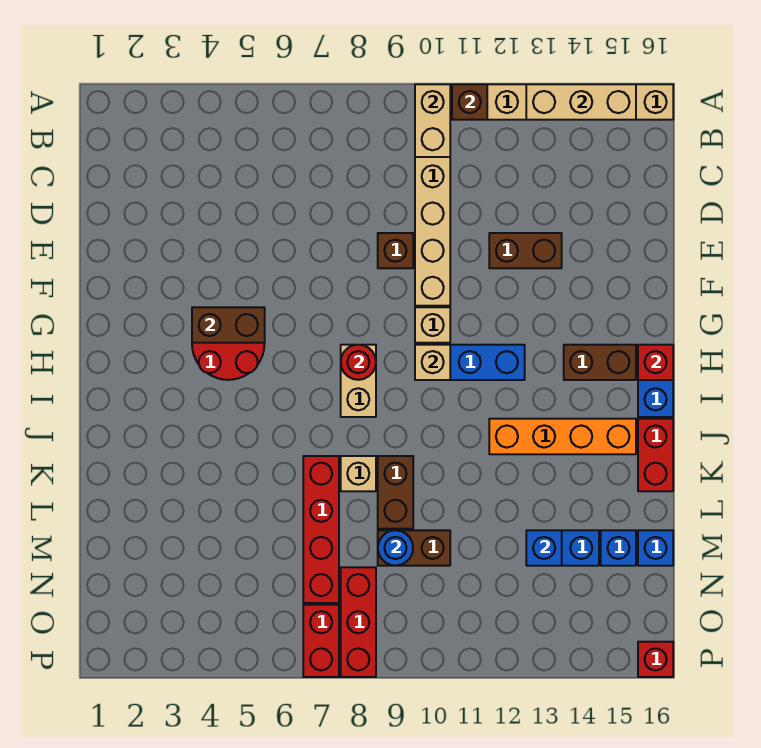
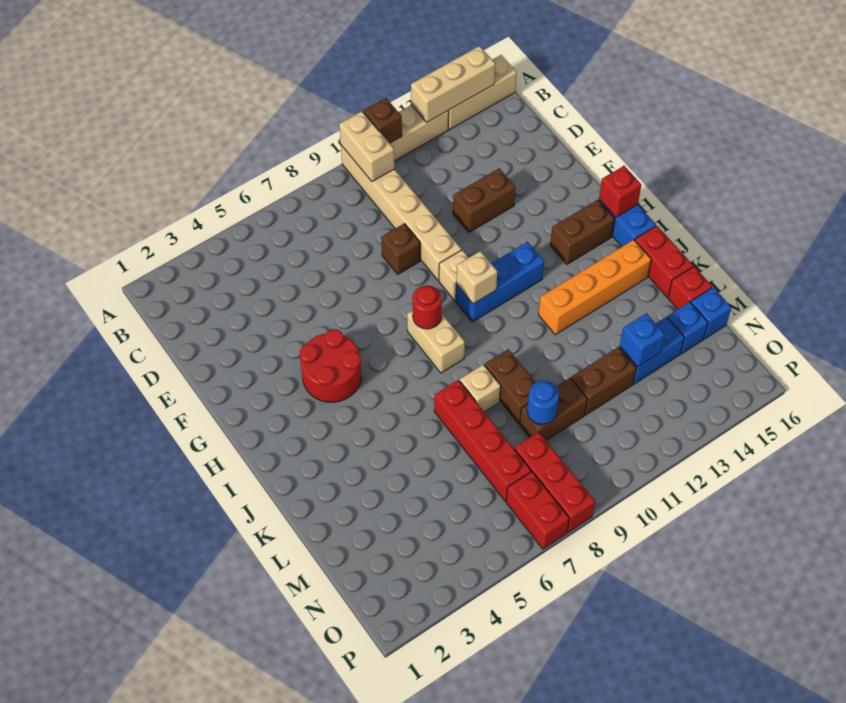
brown 1x2 brick [192,307,265,343] -> brown 1x2 brick moved to [571,347,636,415]
red 1x1 brick [638,642,673,677] -> red 1x1 brick moved to [668,267,712,309]

